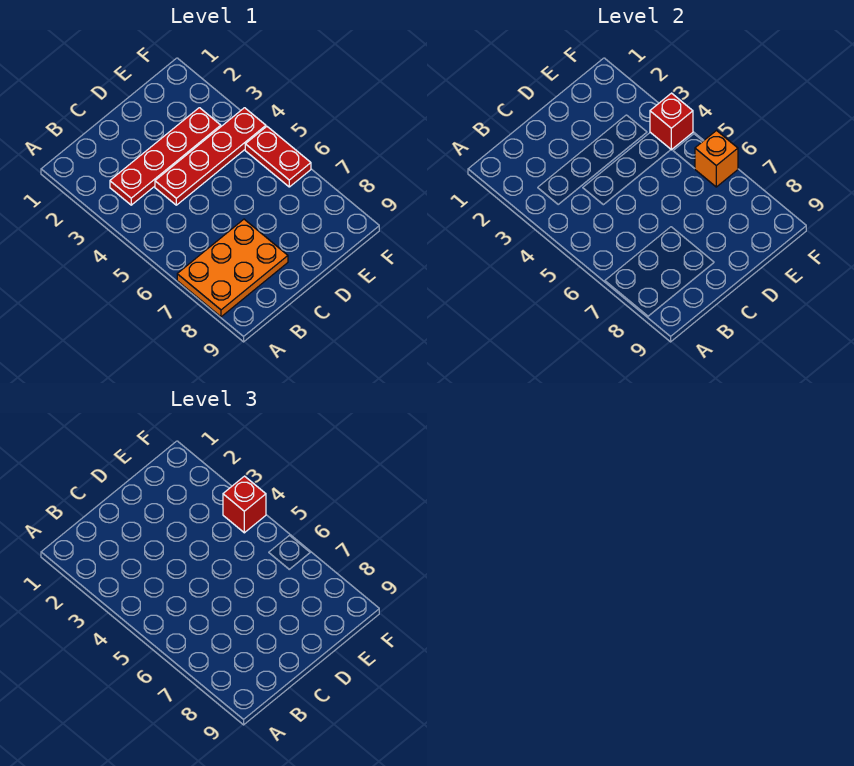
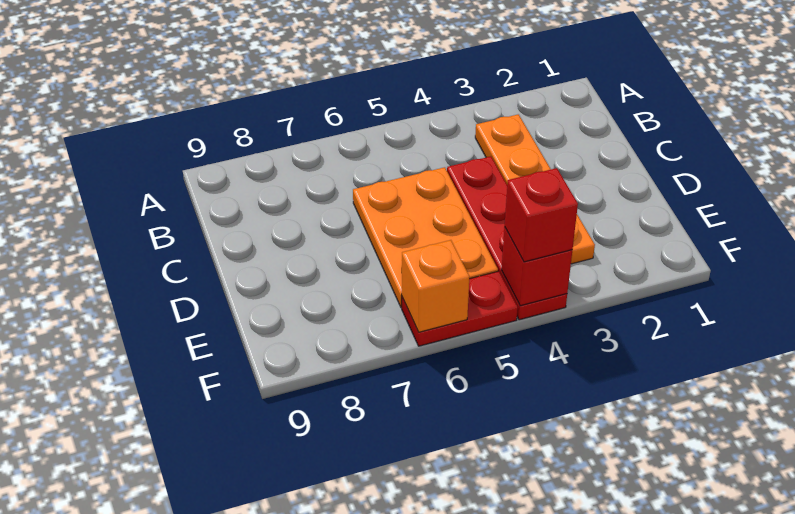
orange 2x3 plate [177,219,288,317] -> orange 2x3 plate moved to [353,167,498,308]
red 1x4 plate [110,108,221,205] -> orange 1x4 plate [475,114,595,264]

